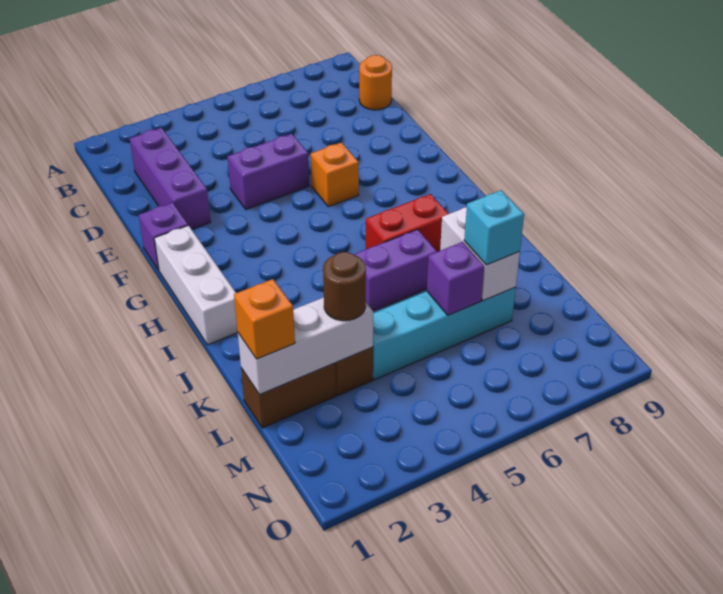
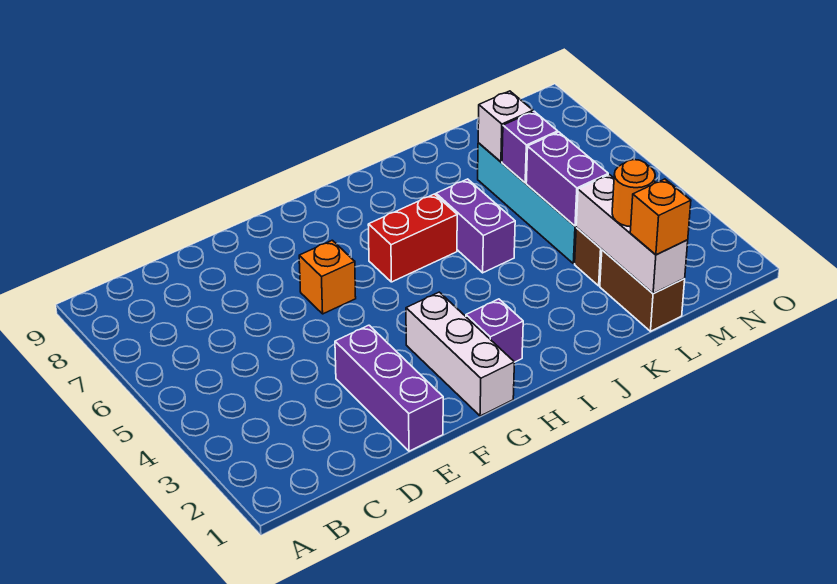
purple 1x3 brick [130,128,211,229] -> purple 1x3 brick turned to [335,325,443,451]
orange 1x1 round brick [359,55,392,110] -> orange 1x1 round brick moved to [612,160,655,227]
purple 1x2 brick [228,134,309,209] -> purple 1x2 brick moved to [526,132,608,226]
purple 1x1 brick [139,203,188,270] -> purple 1x1 brick moved to [466,299,523,362]
white 1x3 brick [154,226,238,345] -> white 1x3 brick turned to [406,292,514,416]
red 1x2 brick [366,194,449,252] -> red 1x2 brick turned to [368,194,457,282]
white 1x2 brick [440,207,520,301] -> white 1x1 brick [478,91,533,162]
brown 1x1 round brick [323,252,366,321] -> none
cyan 1x1 brick [464,190,524,265] -> none

